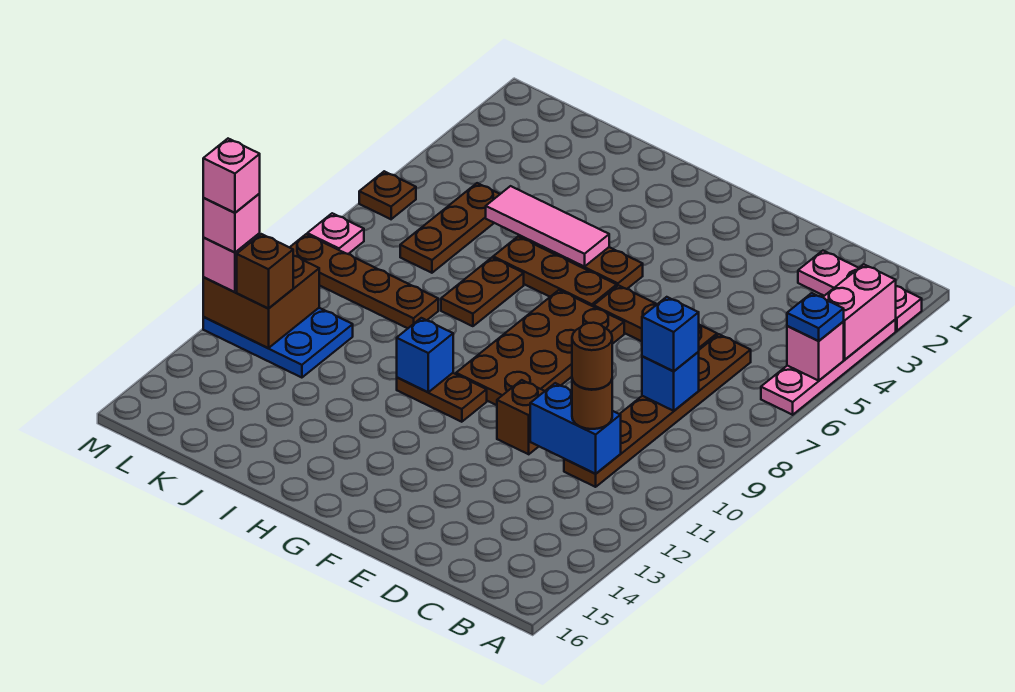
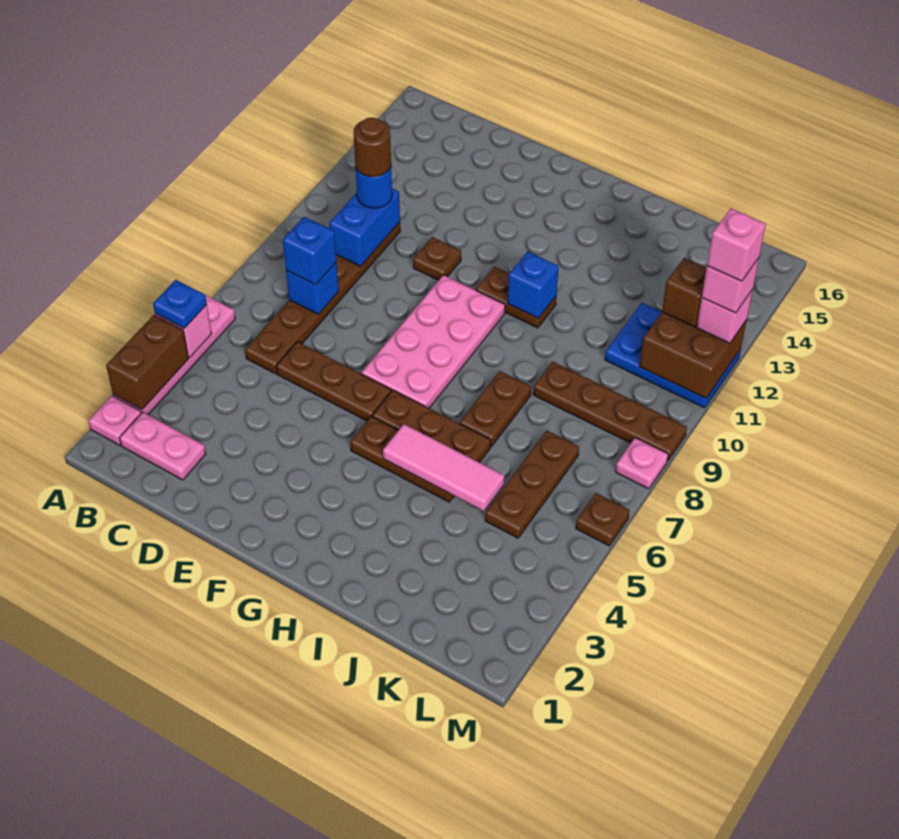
pink 1x2 brick [823,264,896,360] -> brown 1x2 brick [106,315,188,409]
blue 1x2 brick [530,383,621,474] -> blue 1x2 brick turned to [329,189,400,266]
brown 1x1 round brick [572,379,612,429] -> blue 1x1 round brick [355,166,392,208]
brown 1x1 brick [497,380,545,454] -> brown 1x1 plate [413,237,461,280]
brown 2x4 plate [456,290,624,405] -> pink 2x4 plate [362,275,505,408]

